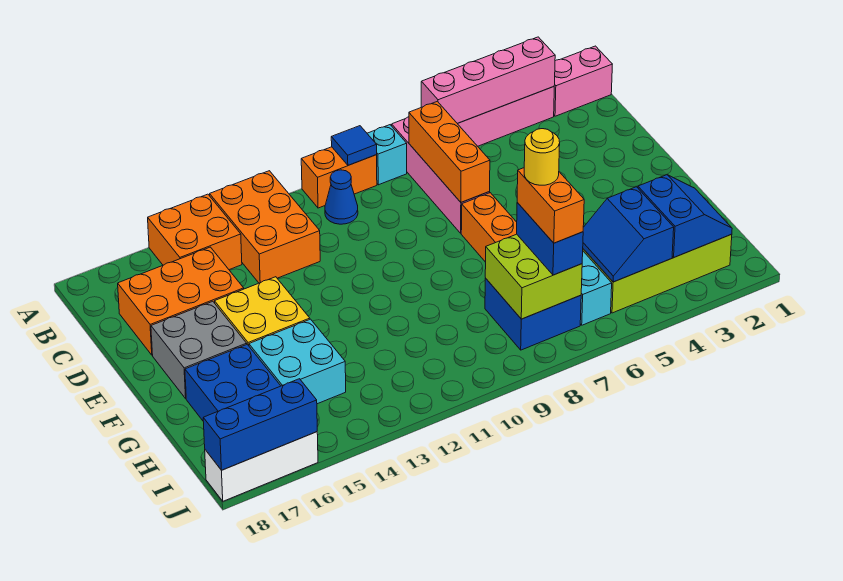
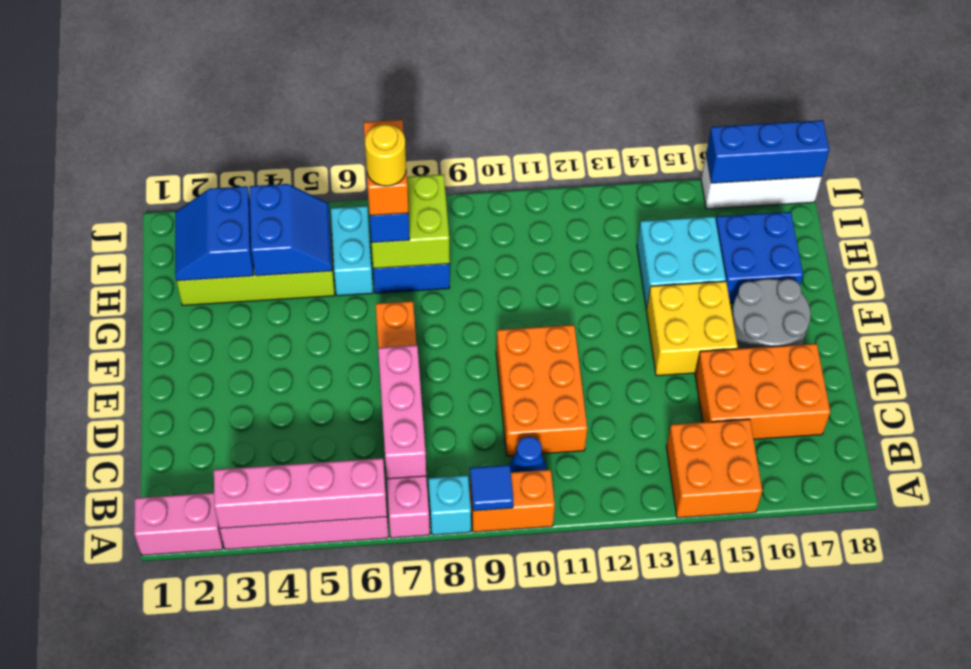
orange 2x3 brick [210,171,320,283] -> orange 2x3 brick moved to [496,325,587,456]
orange 1x3 brick [409,101,490,202] -> pink 1x3 brick [378,345,426,479]
grey 2x2 brick [151,301,247,398] -> grey 2x2 round brick [732,279,811,349]

